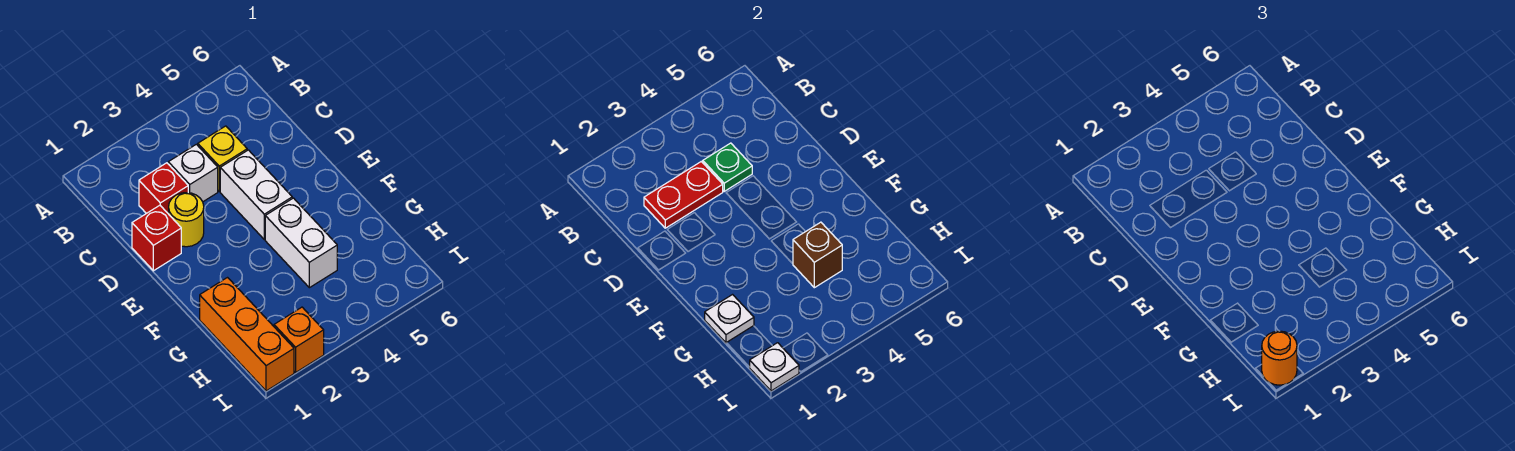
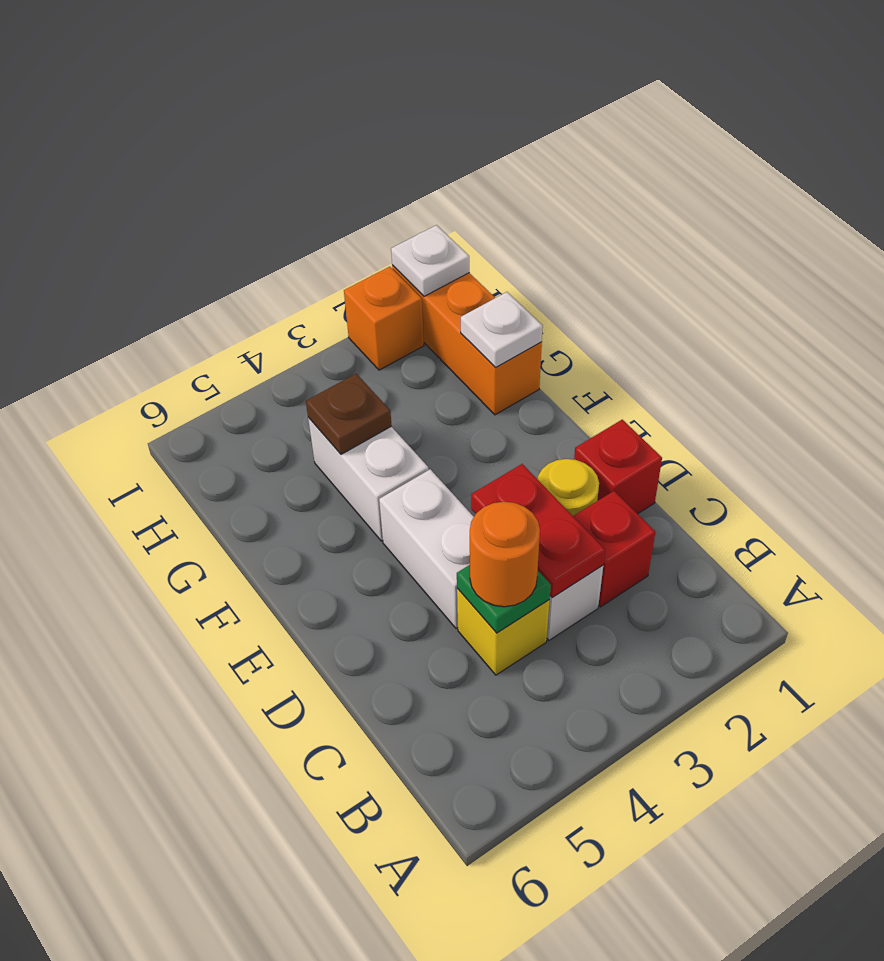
red 1x2 plate [644,162,723,228] -> red 1x2 plate turned to [471,464,605,597]
brown 1x1 brick [793,222,842,288] -> brown 1x1 plate [306,374,392,454]
orange 1x1 round brick [1262,331,1297,385] -> orange 1x1 round brick moved to [470,502,540,607]

